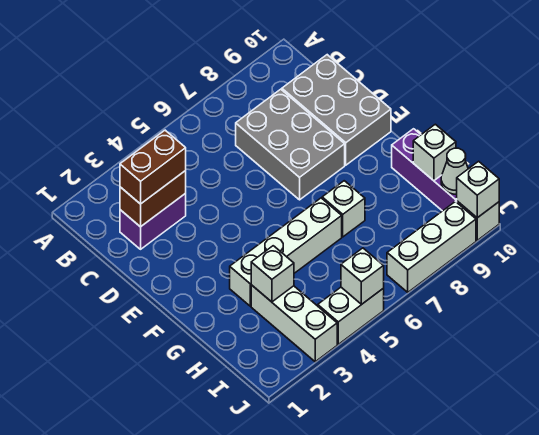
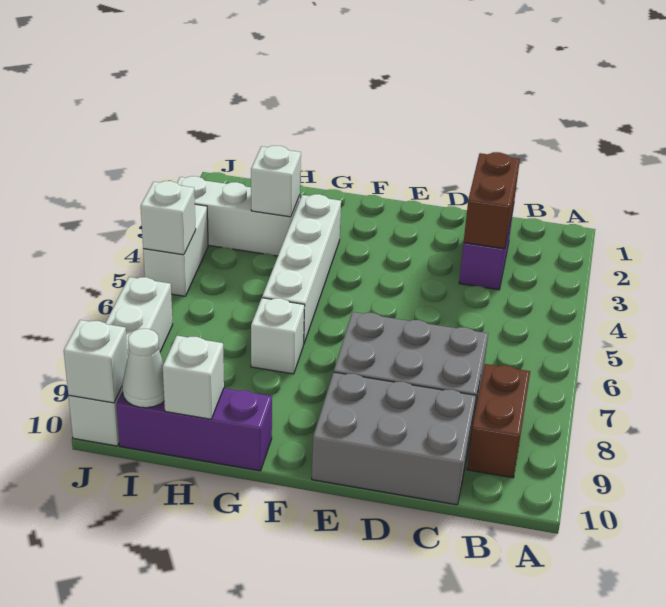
brown 1x2 brick [120,130,186,204] -> brown 1x2 brick moved to [467,364,530,478]

